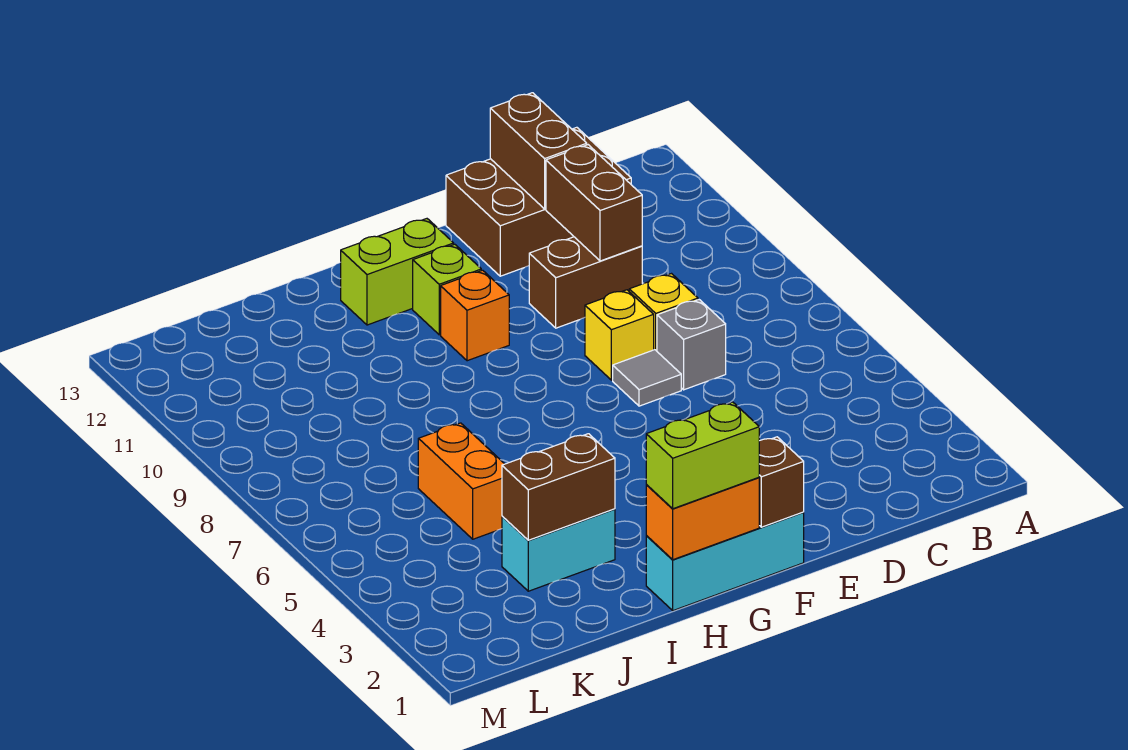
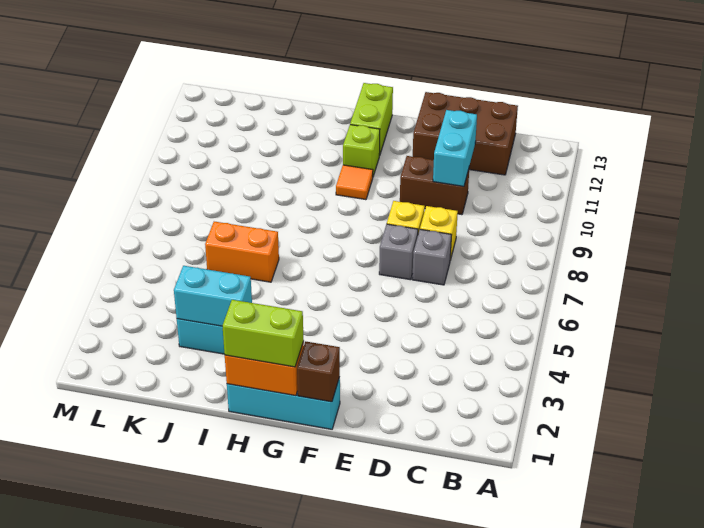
brown 1x2 brick [546,145,642,261] -> cyan 1x2 brick [433,110,477,186]
brown 1x2 brick [490,93,587,209] -> none
grey 1x1 tile [613,350,681,406] -> grey 1x1 brick [379,224,418,280]
orange 1x1 brick [441,270,509,361] -> orange 1x1 tile [336,165,373,200]
lime 1x2 brick [341,219,454,325] -> lime 1x2 brick turned to [350,83,393,156]
brown 1x2 brick [502,434,615,540] -> cyan 1x2 brick [174,266,252,326]
orange 1x2 brick [418,423,504,539] -> orange 1x2 brick turned to [205,222,279,282]

